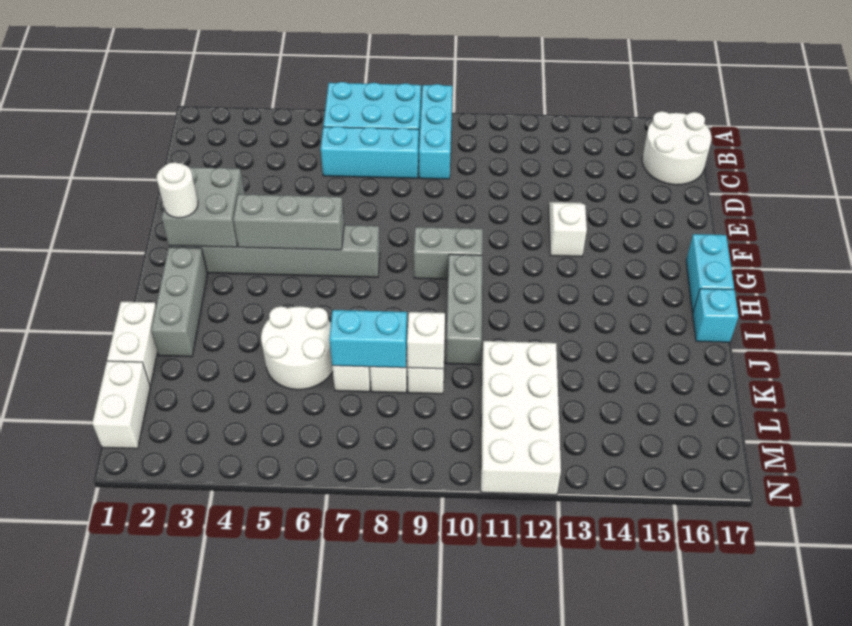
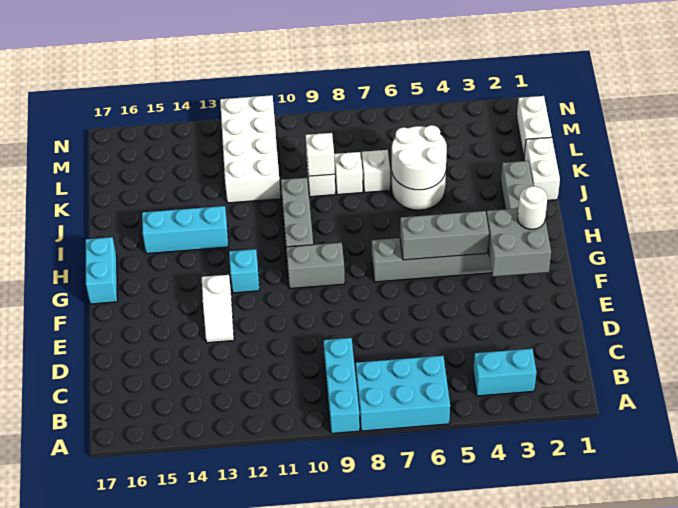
white 2x2 round brick [642,111,711,185] -> white 2x2 round brick moved to [392,125,447,190]
cyan 1x3 brick [321,126,419,178] -> cyan 1x3 brick moved to [142,206,228,254]
cyan 1x1 brick [693,289,738,342] -> cyan 1x1 brick moved to [229,249,260,293]
cyan 1x2 brick [329,310,407,368] -> cyan 1x2 brick moved to [473,349,536,396]

